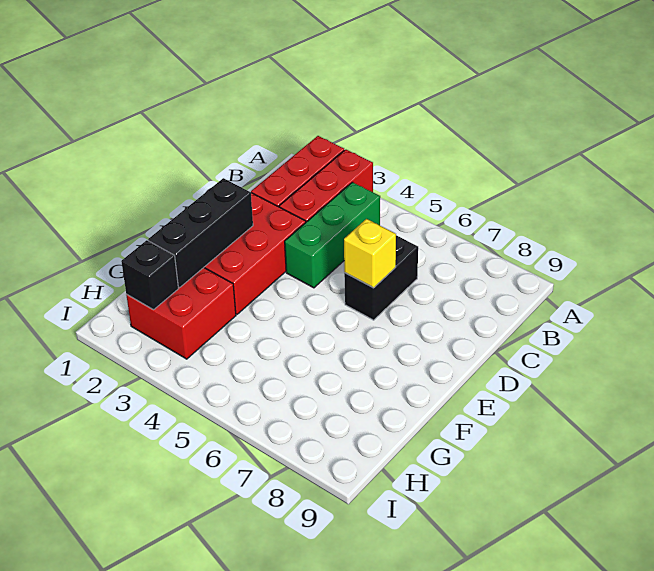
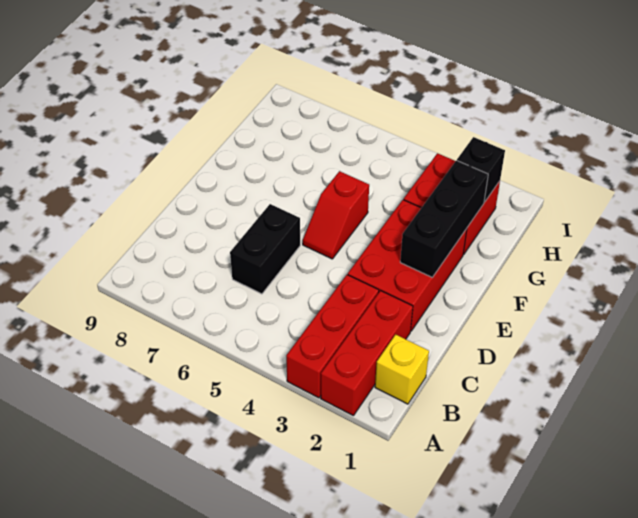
green 1x3 brick [285,182,380,288] -> none
yellow 1x1 brick [344,219,396,288] -> yellow 1x1 brick moved to [375,335,429,404]
none -> red 1x2 slope [303,171,369,259]

